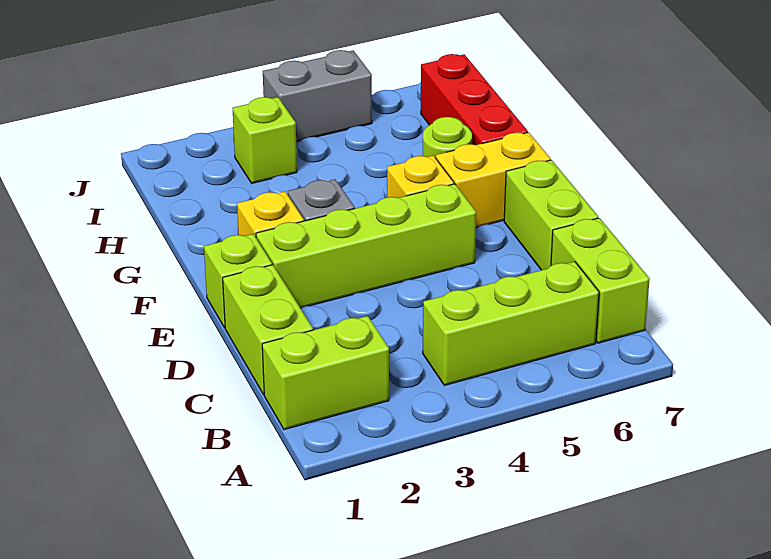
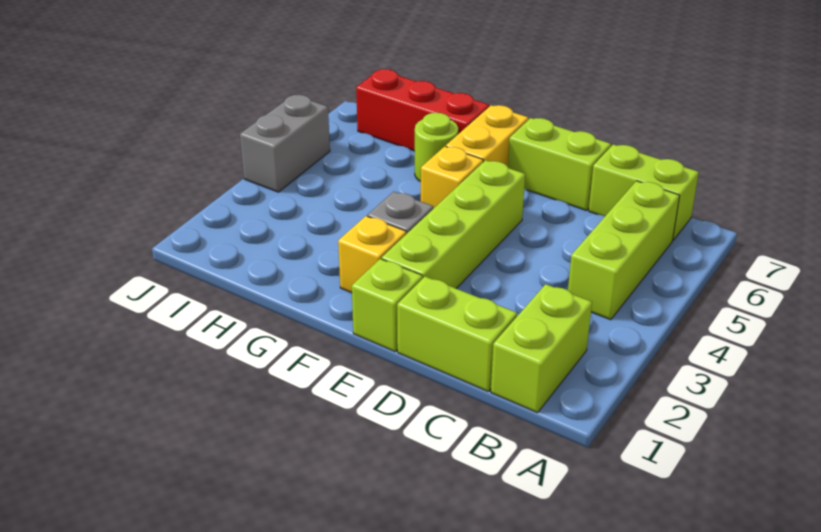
lime 1x1 brick [232,97,297,183] -> none

